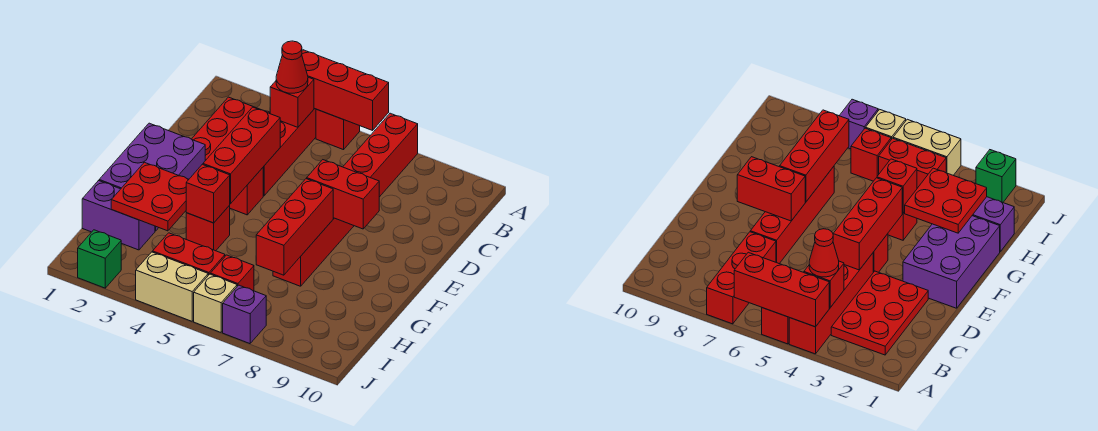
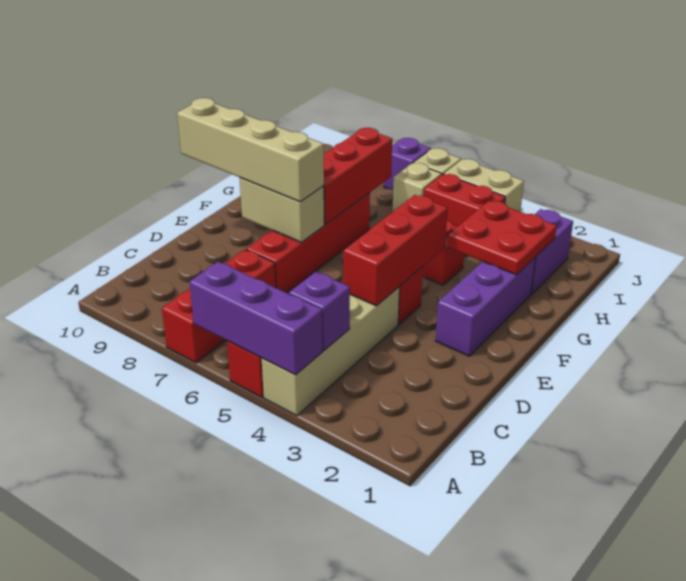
red 1x4 brick [263,108,316,196] -> tan 1x4 brick [262,287,400,416]
red 1x3 brick [302,50,389,130] -> purple 1x3 brick [189,261,323,375]
red 2x3 plate [192,97,270,161] -> none
red 1x1 brick [270,77,314,127] -> purple 1x1 brick [289,271,350,351]
red 1x1 cone [276,41,308,93] -> none
purple 2x3 brick [99,123,205,231] -> purple 1x3 brick [436,257,536,356]
red 1x2 brick [307,160,379,229] -> tan 1x2 brick [240,178,324,243]
none -> tan 1x4 brick [177,98,324,202]
red 1x1 brick [186,164,230,223] -> none
purple 1x2 brick [82,181,155,250] -> purple 1x2 brick turned to [531,209,573,294]
red 1x1 brick [210,255,254,291] -> tan 1x1 brick [392,163,442,212]
green 1x1 brick [78,230,121,288] -> none

